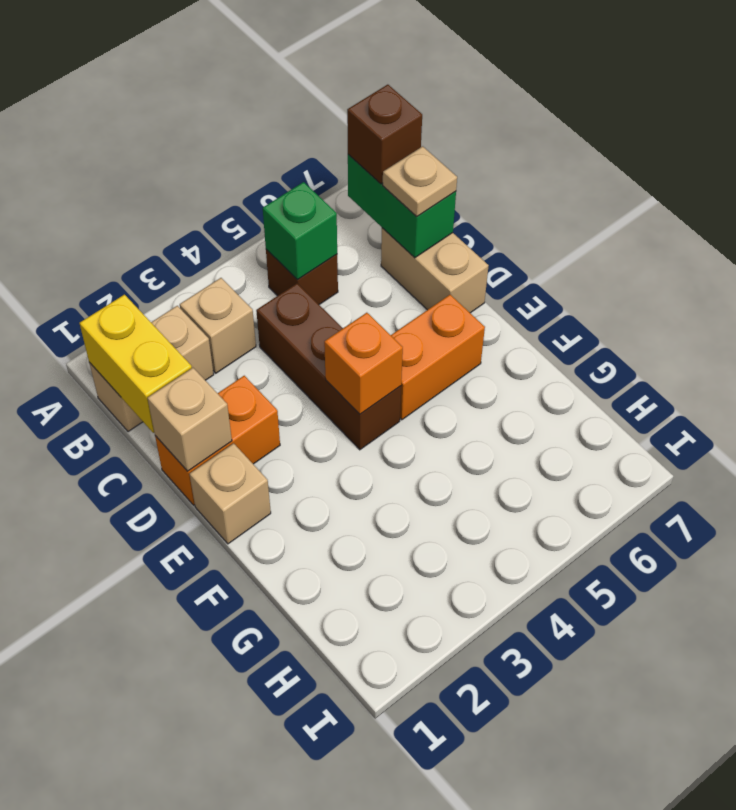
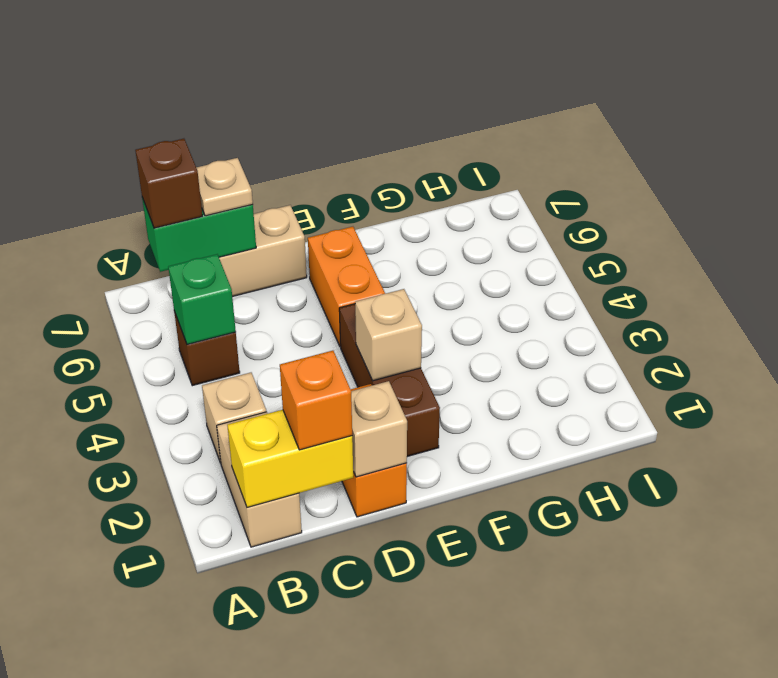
brown 1x3 brick [256,284,401,450] -> brown 1x3 brick turned to [339,304,440,457]
tan 1x1 brick [190,443,271,544] -> tan 1x1 brick moved to [355,289,422,381]
orange 1x1 brick [324,313,403,414] -> orange 1x1 brick moved to [280,351,352,450]

